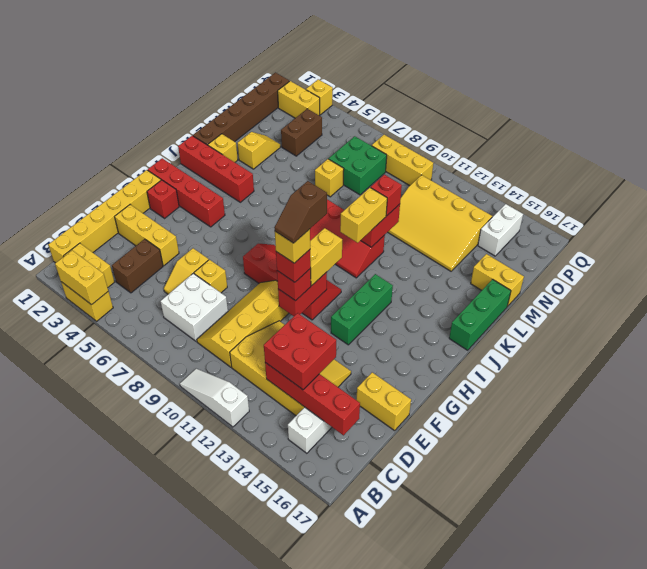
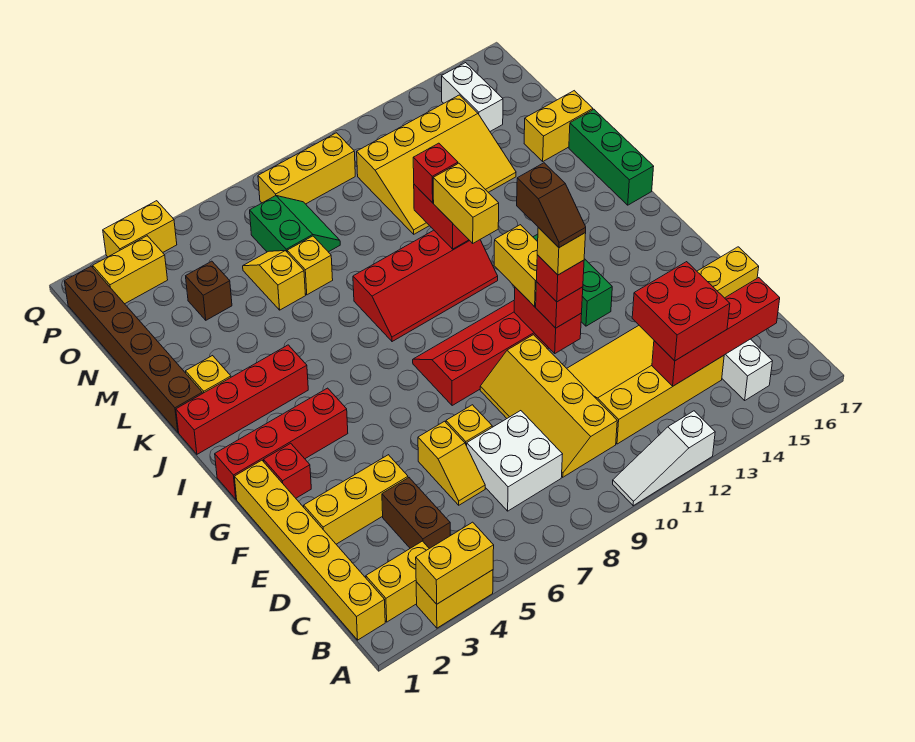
yellow 1x2 slope [238,132,280,169] -> yellow 1x2 slope moved to [243,251,306,310]
brown 1x2 brick [281,109,322,156] -> brown 1x1 brick [186,261,232,320]
green 2x2 brick [329,136,387,195] -> green 2x2 slope [250,196,340,252]
yellow 1x1 brick [306,79,333,115] -> yellow 1x2 brick [103,201,177,257]

